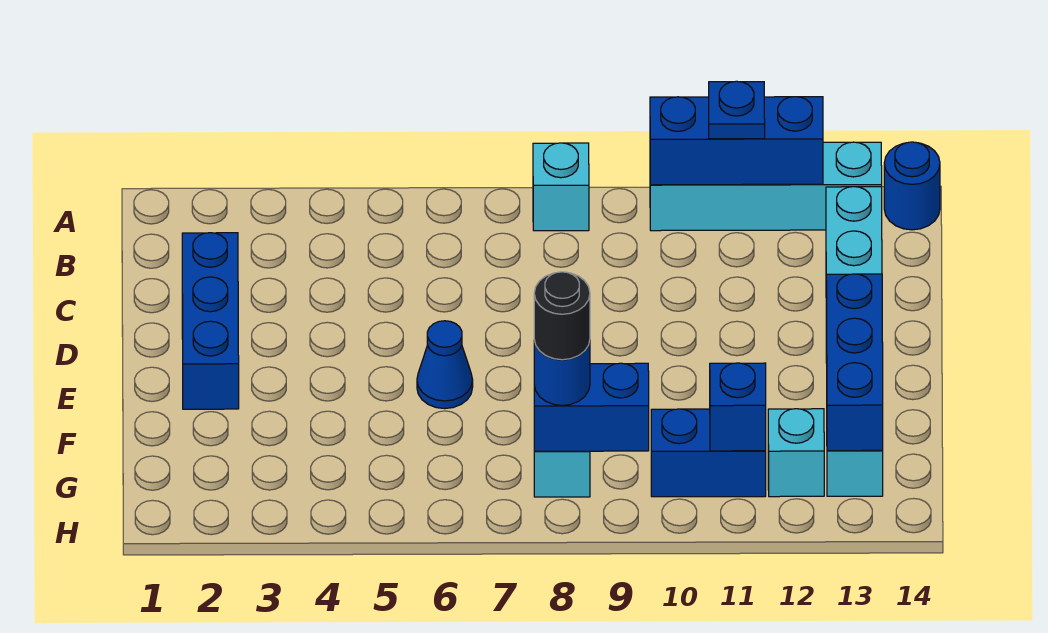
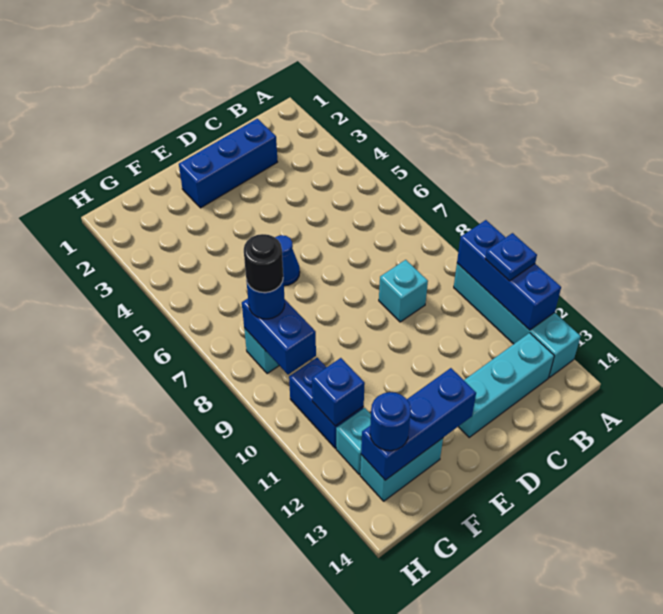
cyan 1x1 brick [533,143,589,231] -> cyan 1x1 brick moved to [379,260,428,322]
blue 1x1 round brick [884,142,940,230] -> blue 1x1 round brick moved to [370,392,411,451]

